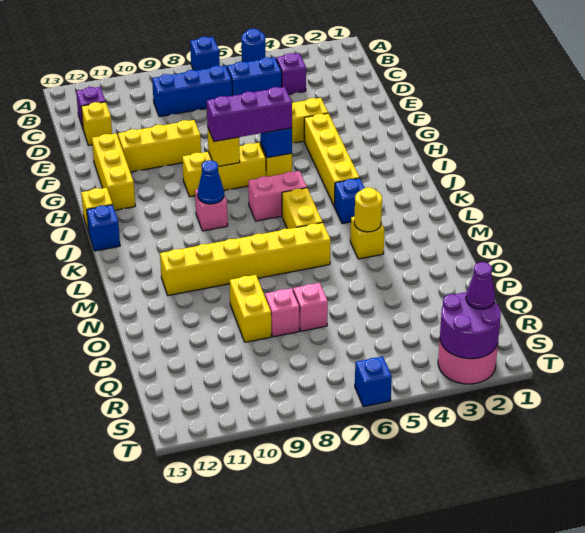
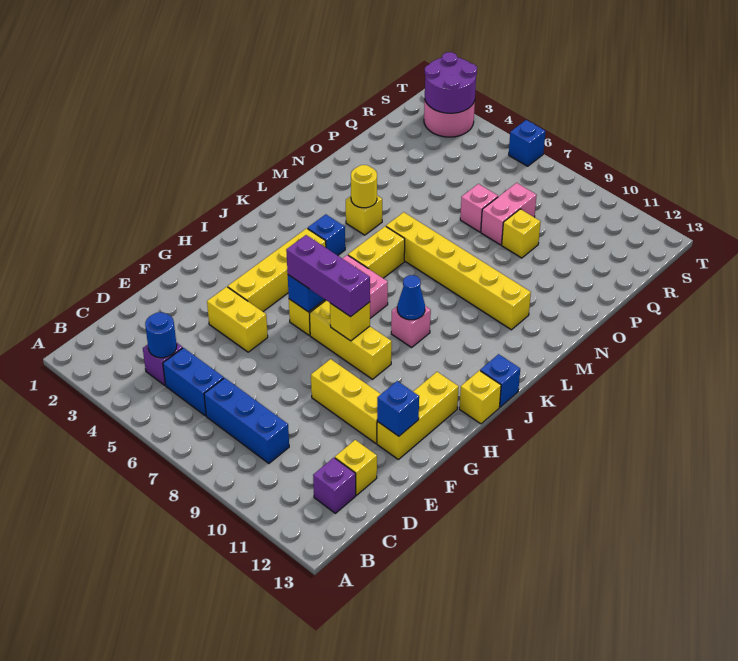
blue 1x1 round brick [241,29,265,62] -> blue 1x1 round brick moved to [145,312,177,358]
blue 1x1 brick [190,37,220,71] -> blue 1x1 brick moved to [377,381,419,436]
yellow 1x2 brick [230,275,271,342] -> yellow 1x1 brick [502,209,541,258]
pink 1x1 brick [265,288,300,337] -> pink 1x2 brick [481,183,537,245]
purple 1x1 cone [466,262,495,309] -> none

